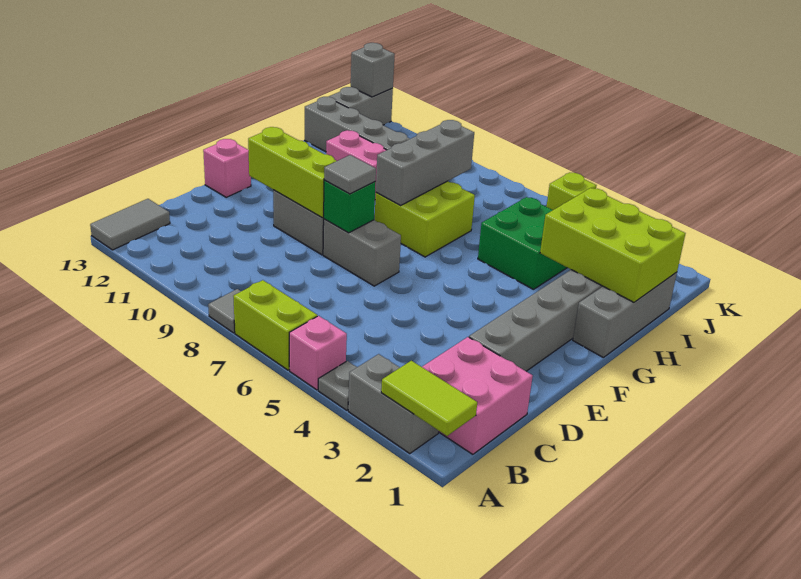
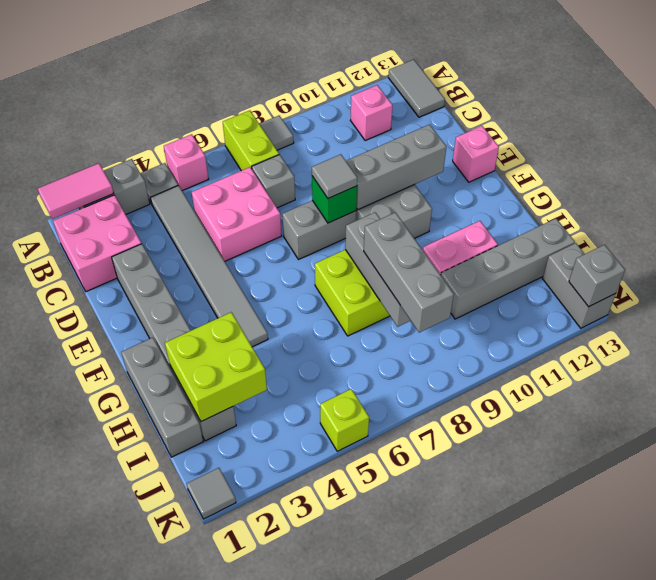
lime 1x2 tile [381,361,477,436] -> pink 1x2 tile [38,163,114,219]
lime 1x2 brick [233,280,317,370] -> lime 1x2 brick turned to [223,110,279,171]
none -> grey 1x6 tile [150,185,268,347]
none -> pink 1x1 brick [351,85,393,141]
none -> pink 2x2 brick [192,167,281,261]
none -> grey 1x1 brick [252,155,295,208]
lime 1x3 brick [248,127,336,218] -> grey 1x3 brick [346,125,446,210]
lime 2x3 brick [540,188,685,302] -> lime 2x2 brick [165,312,267,422]
green 2x2 brick [478,197,567,289] -> none
none -> grey 1x3 brick [364,213,454,333]
none -> grey 1x1 tile [187,468,236,519]

